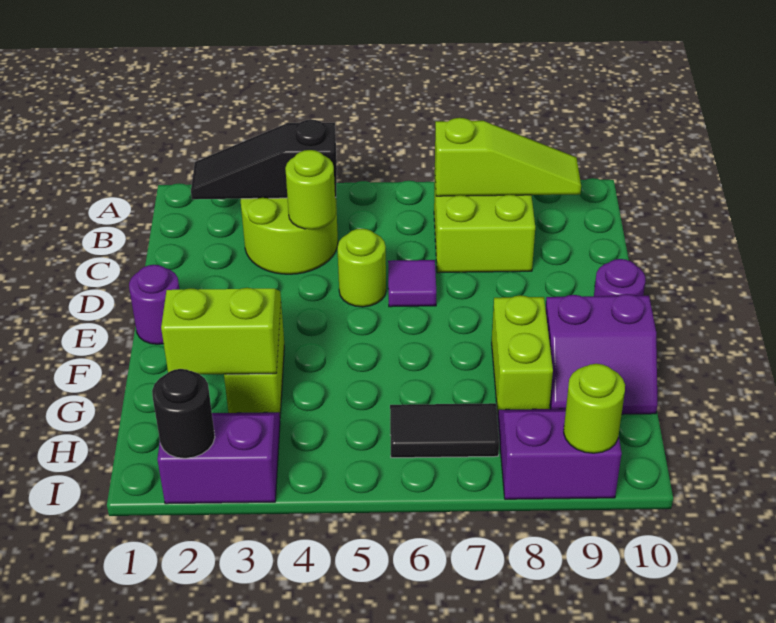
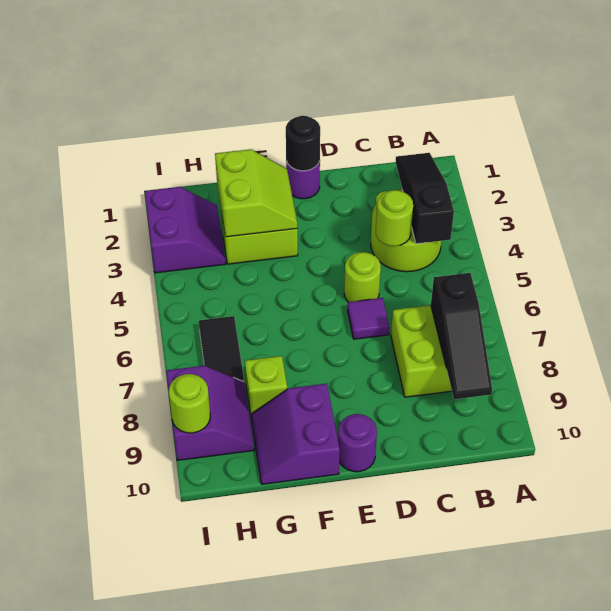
lime 1x3 slope [435,118,581,196] -> black 1x3 slope [431,273,492,399]
lime 1x2 brick [492,295,553,414] -> lime 1x1 brick [245,356,287,414]
black 1x1 round brick [152,369,215,458] -> black 1x1 round brick moved to [286,116,320,171]

